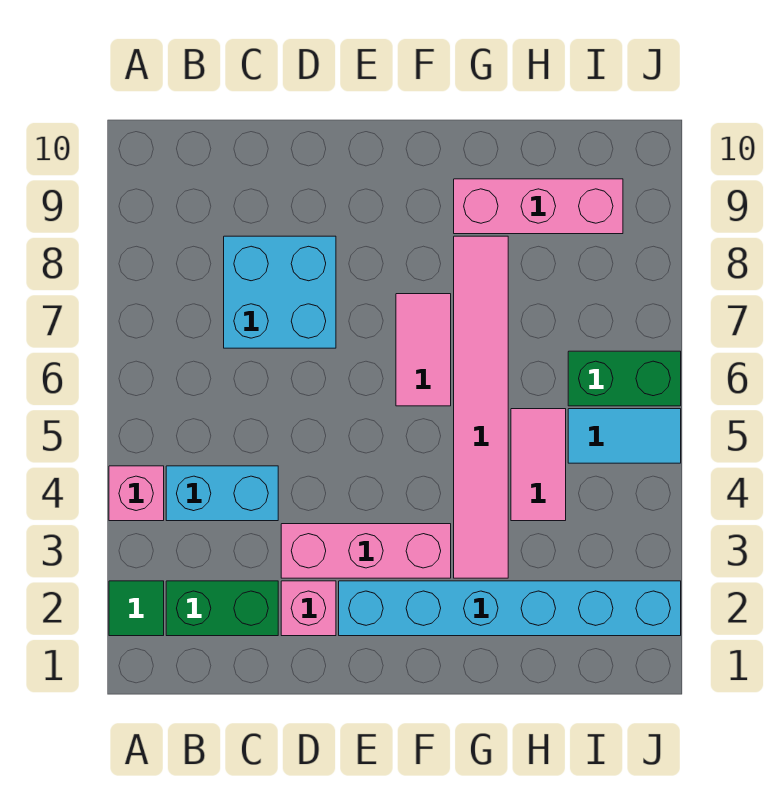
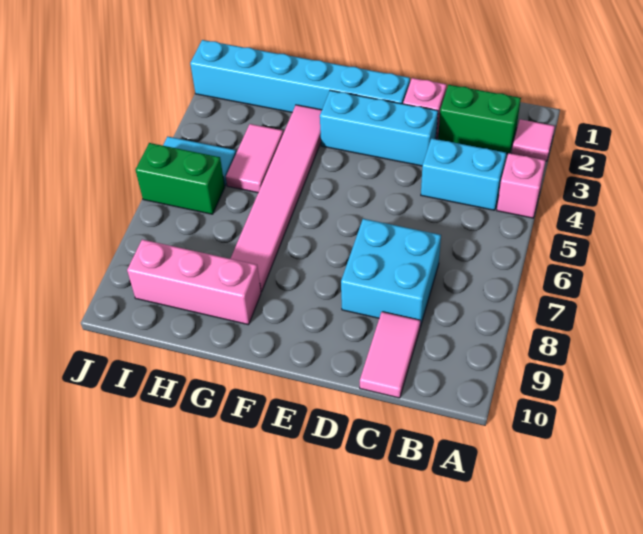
green 1x1 tile [109,581,164,636] -> pink 1x1 tile [512,119,555,161]
pink 1x3 brick [281,524,451,578] -> cyan 1x3 brick [320,90,438,166]
pink 1x2 tile [396,294,451,406] -> pink 1x2 tile moved to [360,312,420,398]

